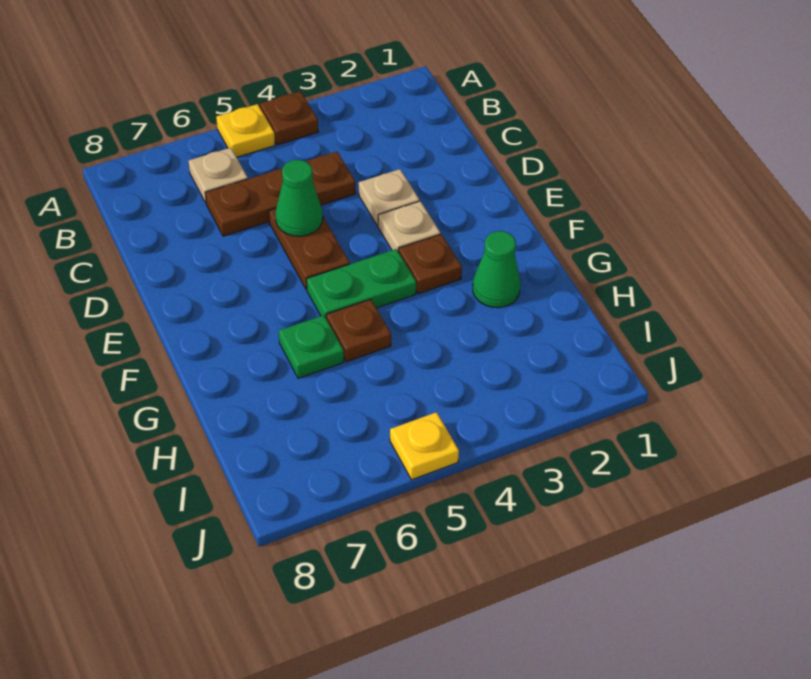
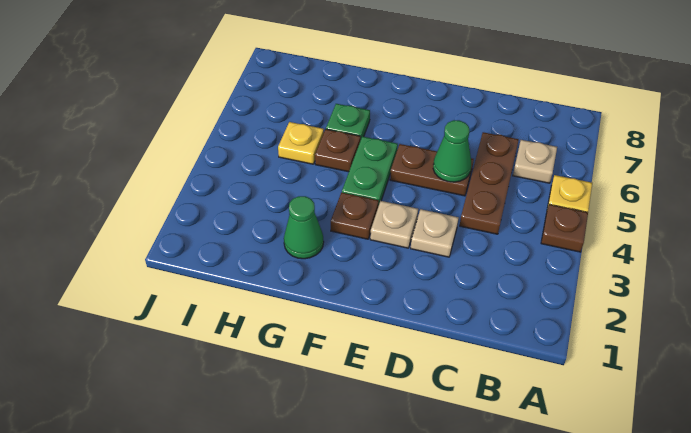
yellow 1x1 plate [390,412,459,480] -> yellow 1x1 plate moved to [278,122,324,164]

